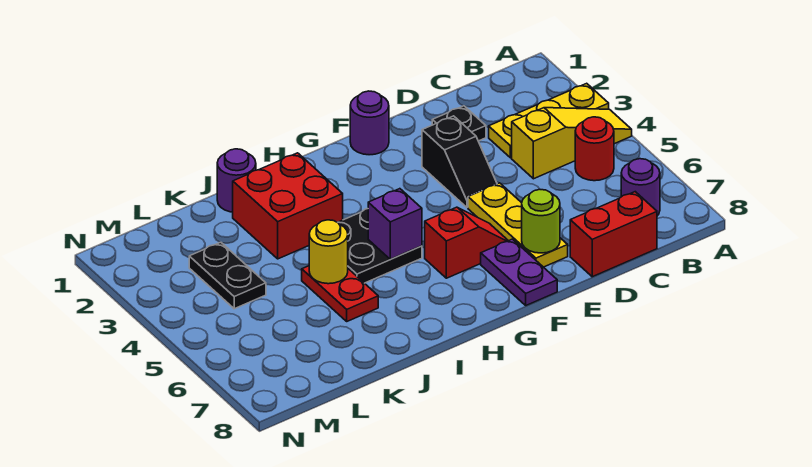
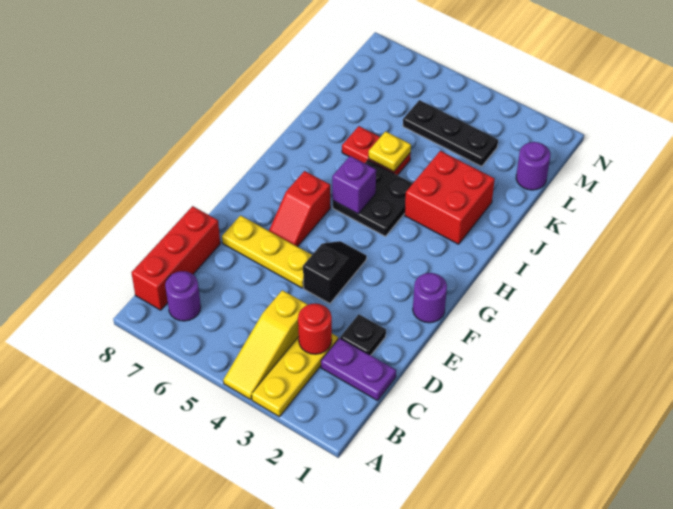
red 1x1 round brick [575,117,614,181] -> red 1x1 round brick moved to [298,304,332,354]
red 1x2 brick [570,192,657,277] -> red 1x3 brick [132,206,220,310]
black 1x2 slope [422,116,497,208] -> black 1x2 slope turned to [303,241,367,304]
lime 1x1 round brick [522,189,560,253] -> none
purple 1x2 plate [481,239,557,305] -> purple 1x2 plate moved to [321,338,396,401]
purple 1x1 round brick [217,149,256,212] -> purple 1x1 round brick moved to [516,142,550,190]
yellow 1x1 round brick [309,220,348,284] -> yellow 1x1 plate [369,131,411,172]
black 1x2 plate [189,242,266,309] -> black 1x3 plate [403,100,498,166]

